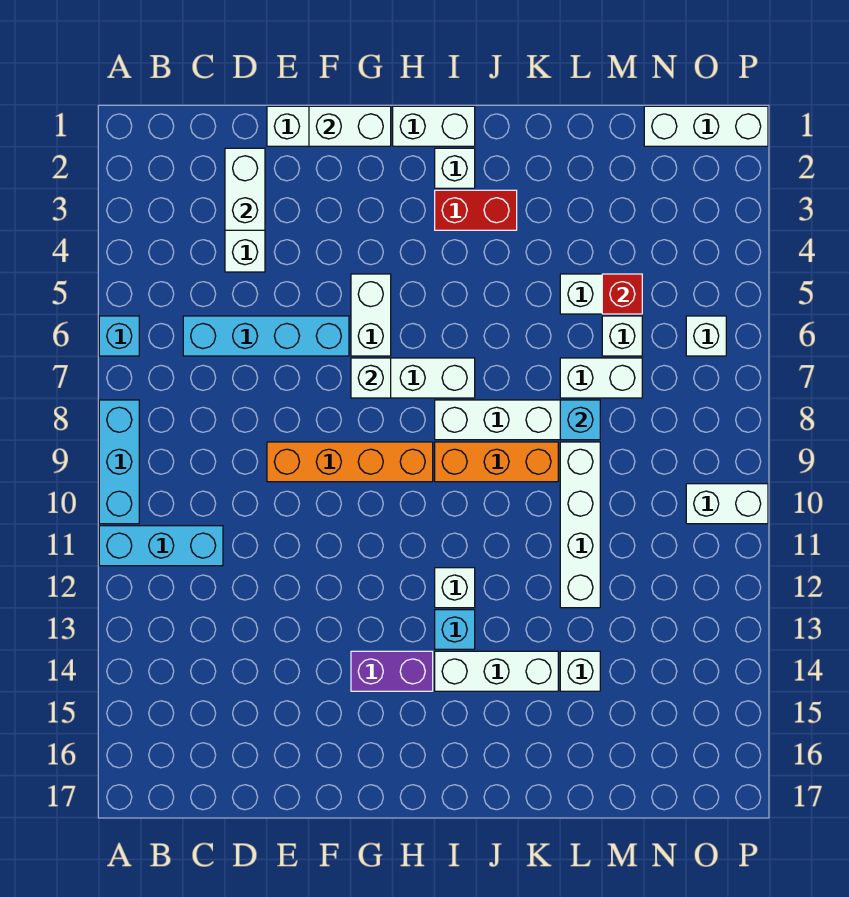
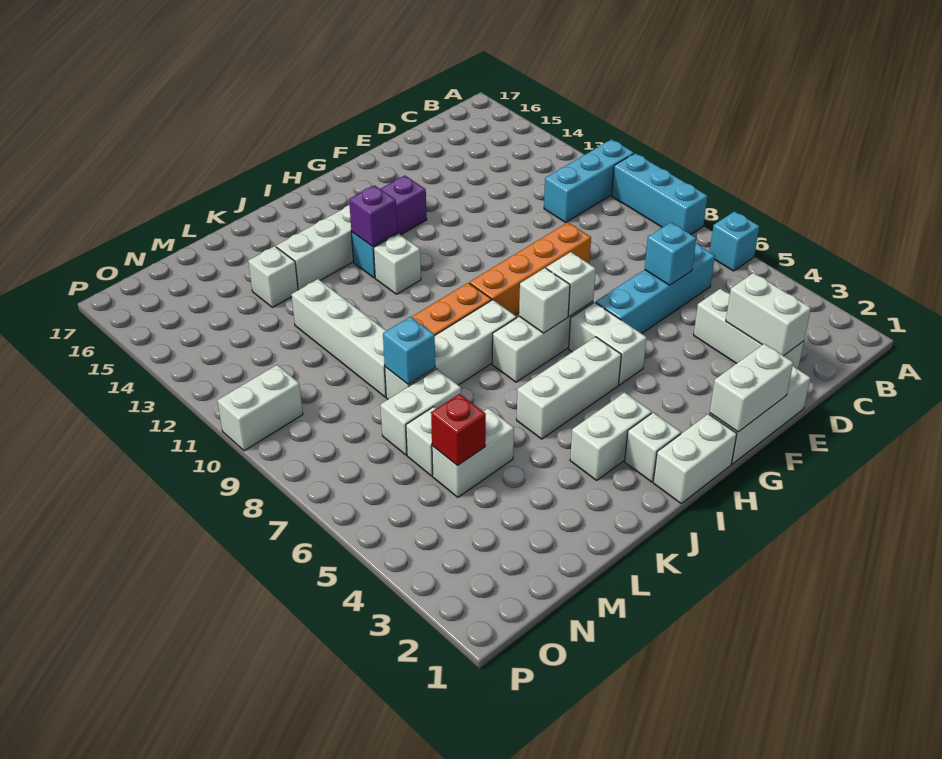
none -> cyan 1x1 brick [645,222,696,285]
red 1x2 brick [435,190,517,230] -> white 1x2 brick [570,392,652,480]
none -> purple 1x1 brick [349,185,397,246]
white 1x3 brick [644,106,768,146] -> white 1x3 brick moved to [517,337,621,439]
white 1x1 brick [686,316,726,356] -> white 1x1 brick moved to [519,268,570,333]

